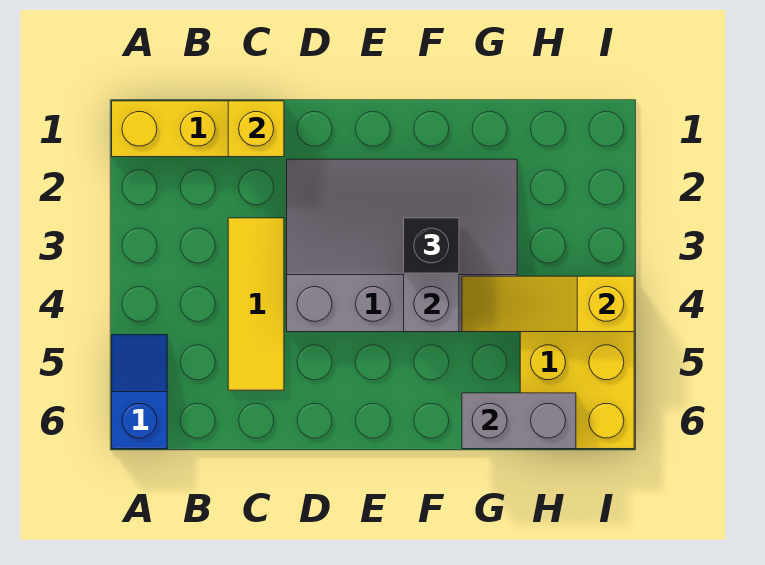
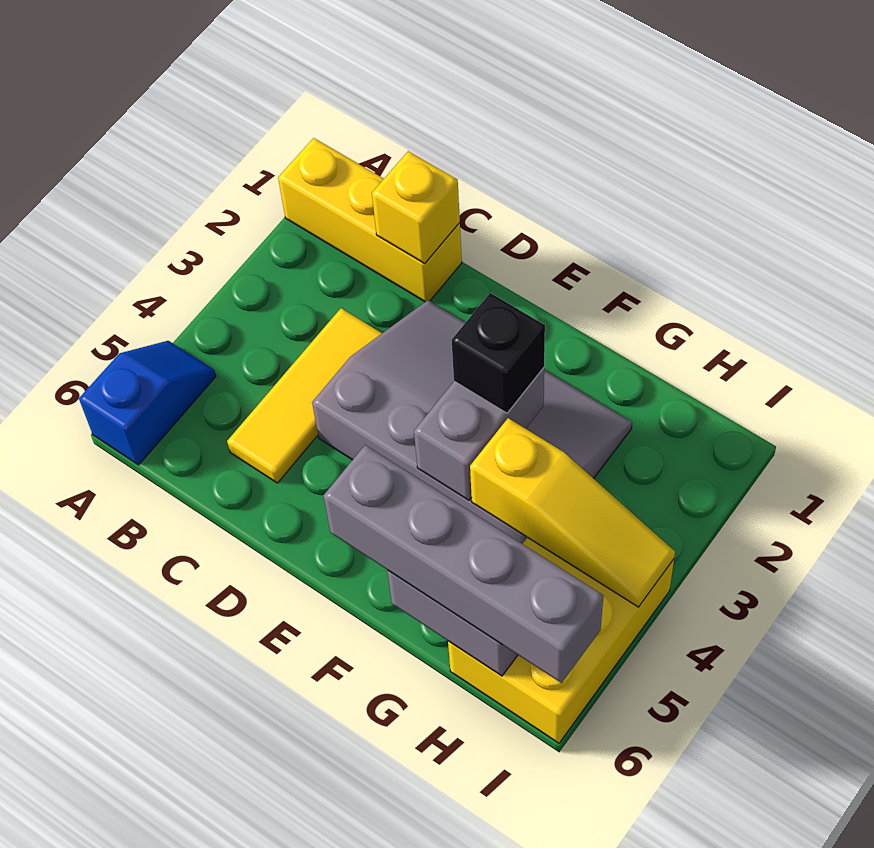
none -> grey 1x4 brick [324,445,603,683]
yellow 1x3 slope [462,276,634,332] -> yellow 1x3 slope turned to [470,418,675,607]

